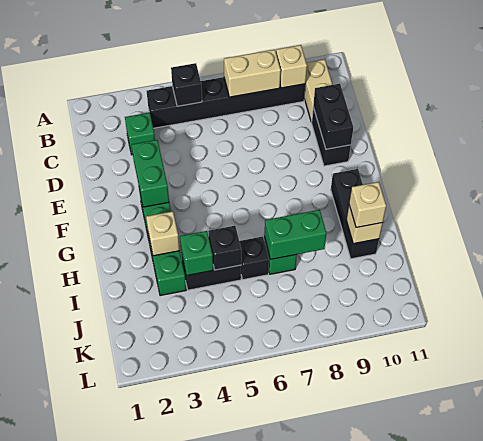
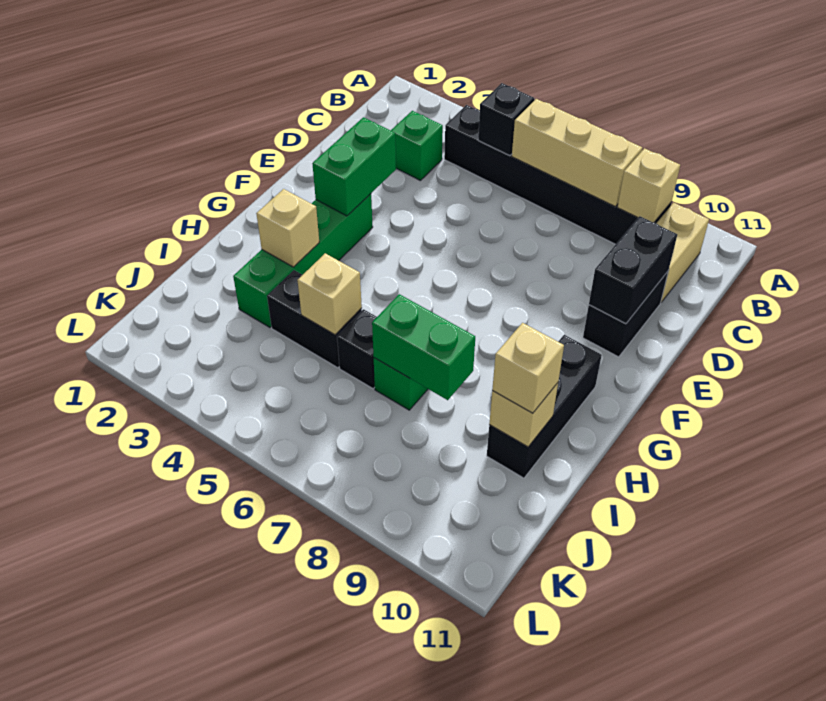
tan 1x2 brick [224,50,281,97] -> tan 1x3 brick [512,99,642,207]
green 1x1 brick [180,231,213,275] -> none
black 1x1 brick [208,226,241,270] -> tan 1x1 brick [297,253,362,335]

